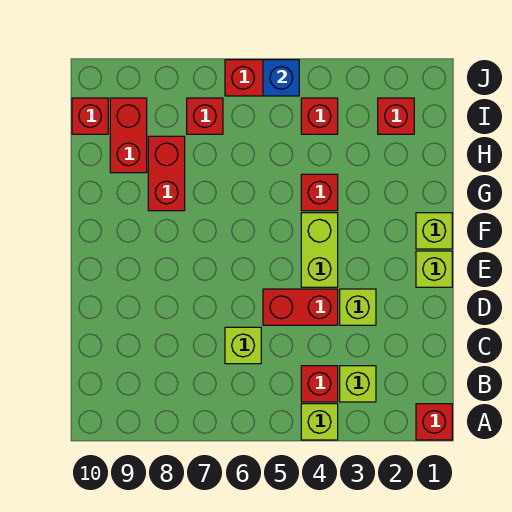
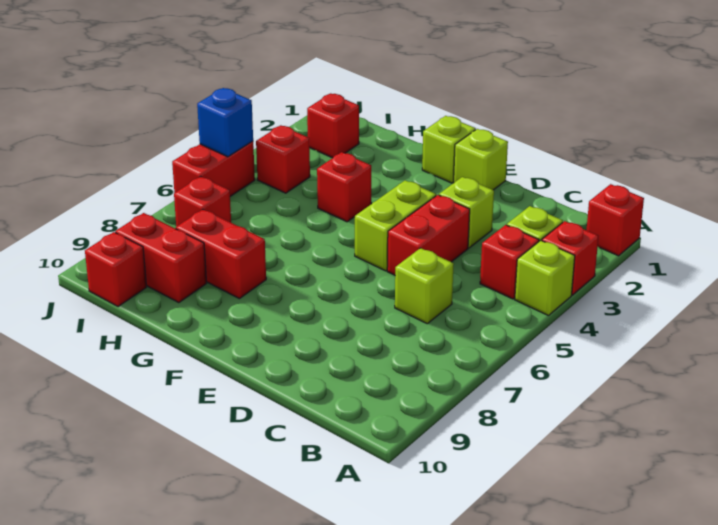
none -> red 1x1 brick [542,221,598,295]
lime 1x2 brick [301,213,338,287] -> lime 1x2 brick turned to [355,180,436,271]

